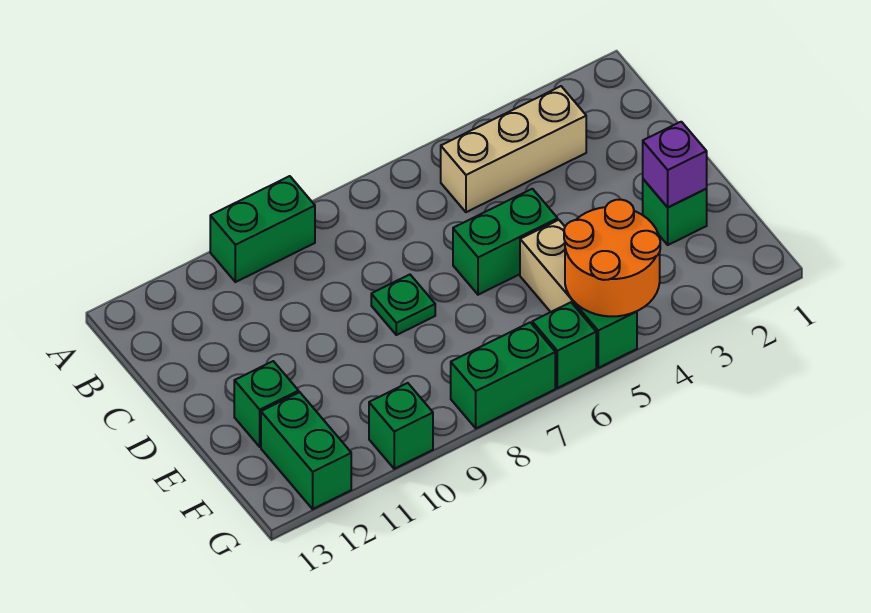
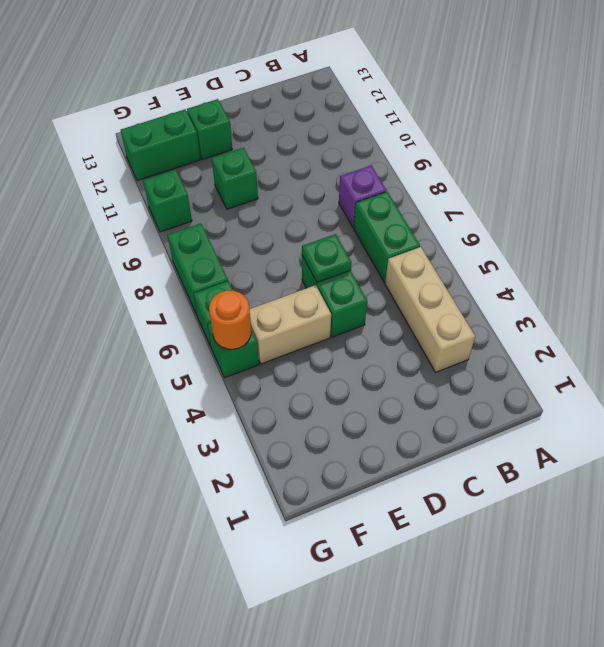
green 1x2 brick [210,176,315,282] -> green 1x2 brick moved to [354,192,420,282]
green 1x1 plate [371,275,435,335] -> green 1x1 plate moved to [302,234,351,282]
green 1x1 brick [643,179,707,245] -> green 1x1 brick moved to [212,148,258,209]
purple 1x1 brick [643,122,707,207] -> purple 1x1 brick moved to [339,166,387,228]
orange 2x2 round brick [564,200,660,316] -> orange 1x1 round brick [209,290,251,349]

